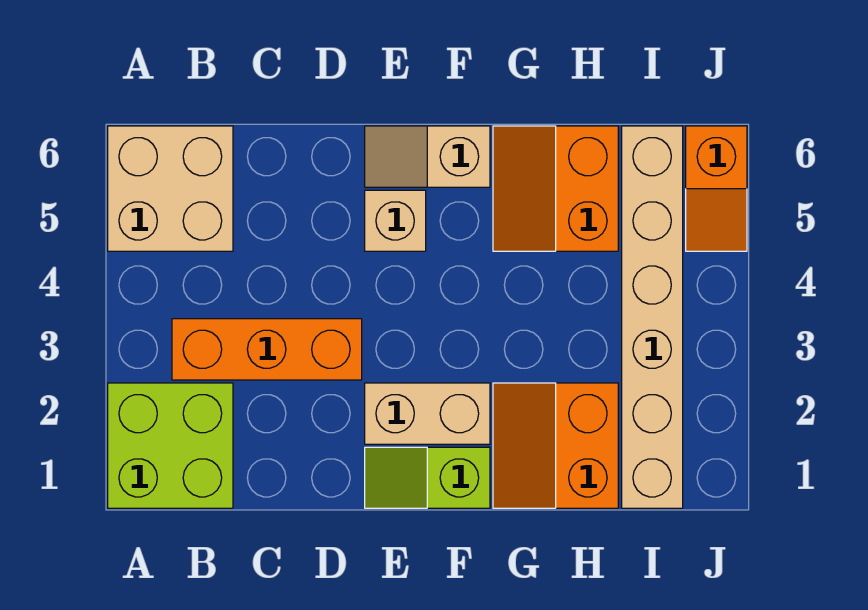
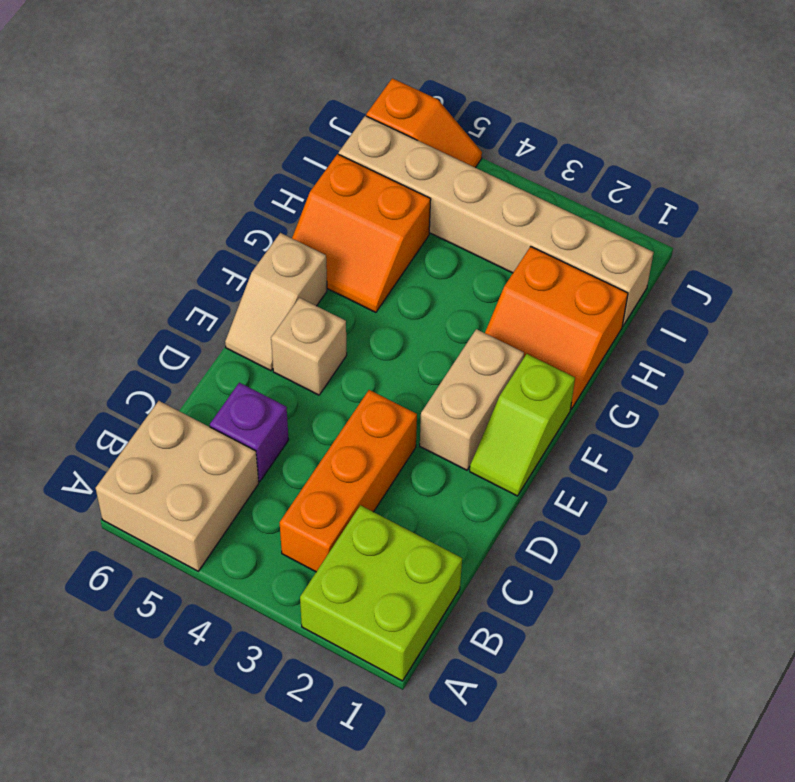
none -> purple 1x1 brick [210,383,289,481]

